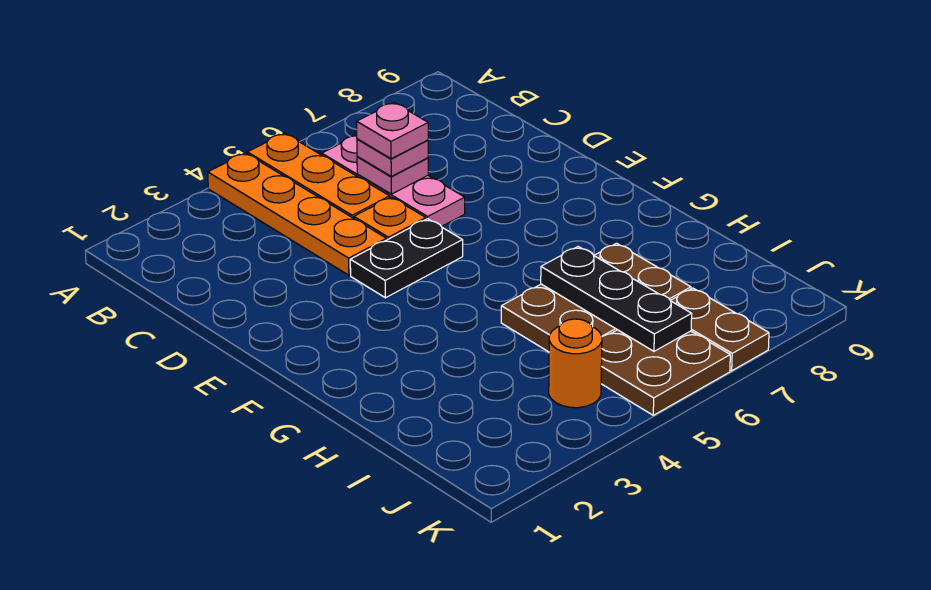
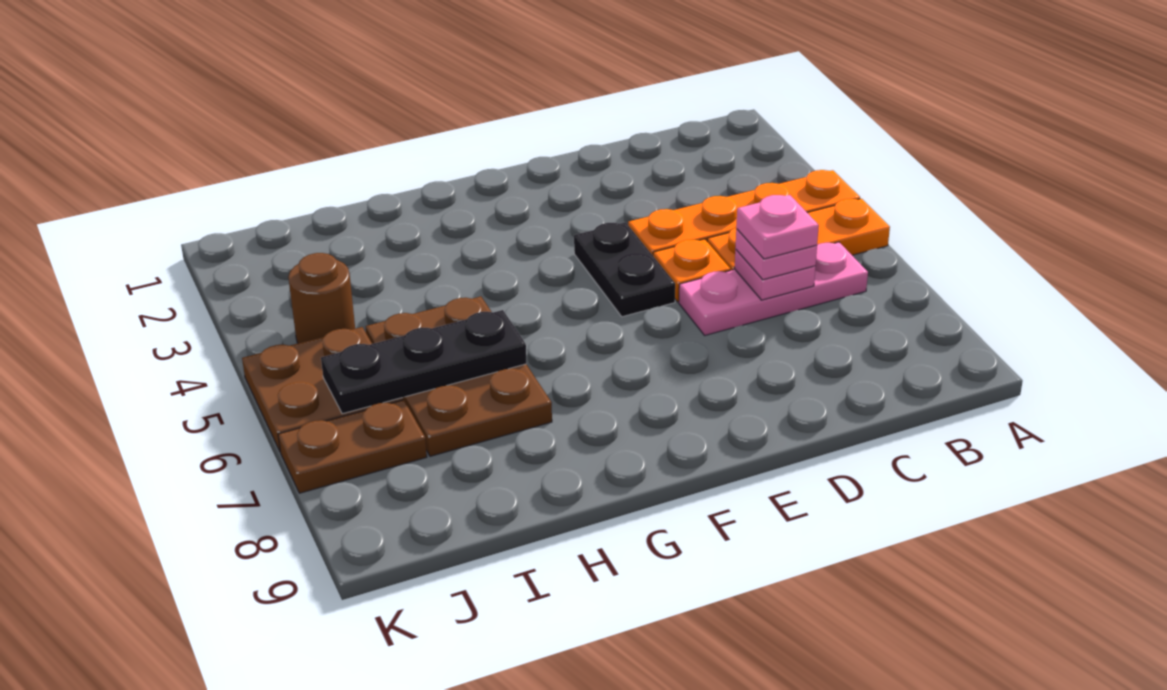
orange 1x1 round brick [549,319,602,408] -> brown 1x1 round brick [288,253,355,343]

